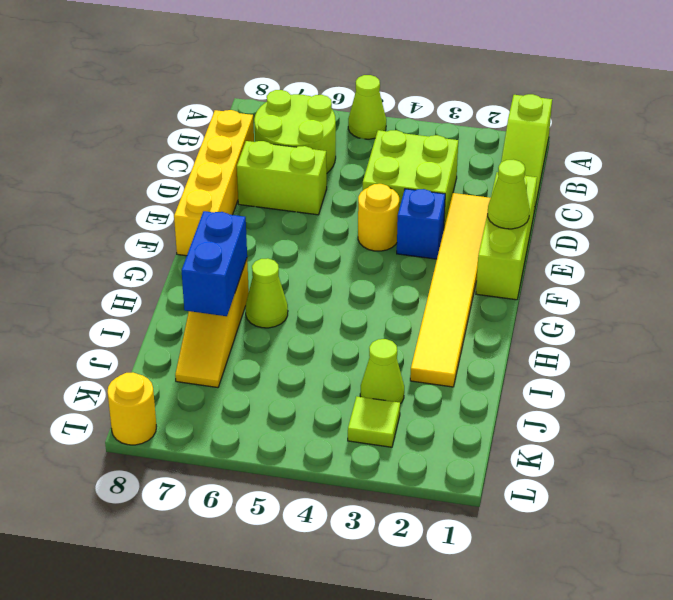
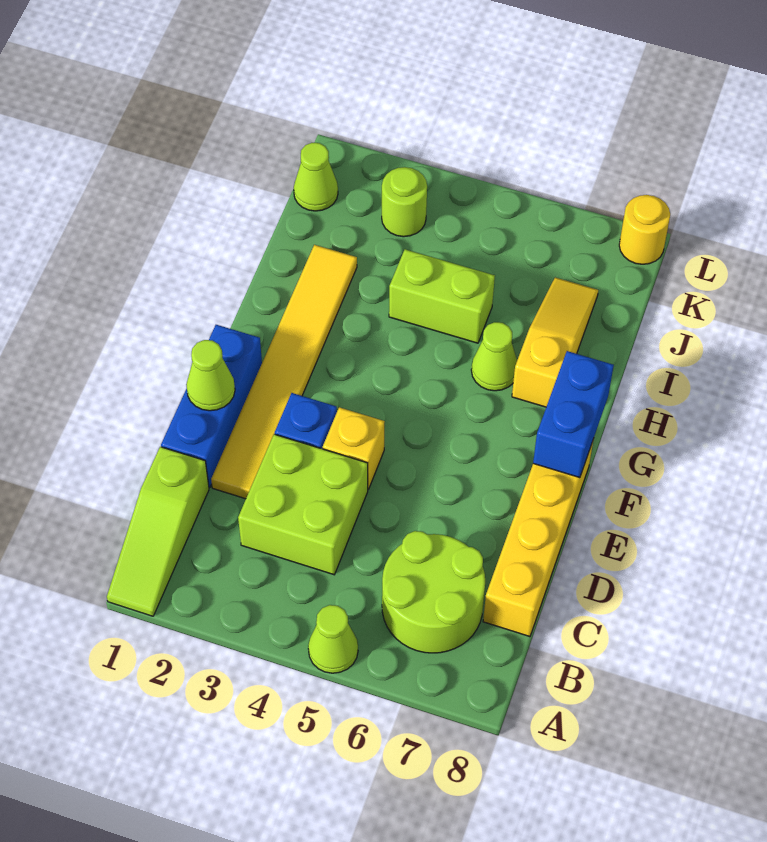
lime 1x3 slope [501,94,552,211] -> lime 1x3 slope turned to [107,447,209,616]
lime 1x3 brick [476,172,537,300] -> blue 1x3 brick [161,325,262,487]
lime 1x2 brick [237,141,327,215] -> lime 1x2 brick moved to [389,249,495,343]
yellow 1x1 round brick [358,184,399,251] -> yellow 1x1 brick [323,407,385,489]
blue 1x2 brick [182,211,247,316] -> blue 1x2 brick moved to [533,351,614,478]
lime 1x1 cone [360,339,404,404] -> lime 1x1 cone moved to [294,143,338,211]
lime 1x1 tile [348,396,400,447] -> lime 1x1 round brick [382,167,427,237]

